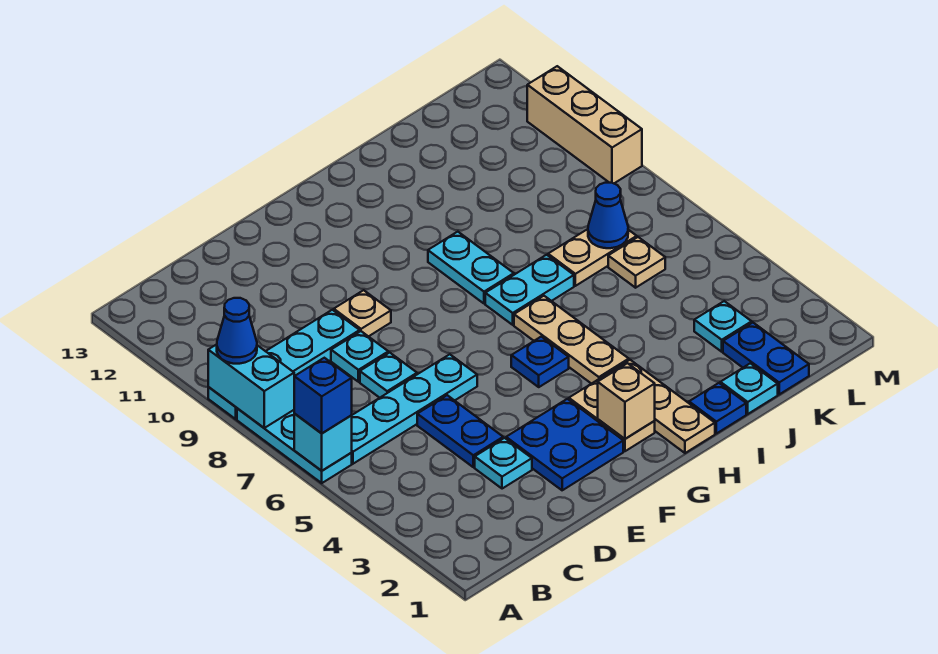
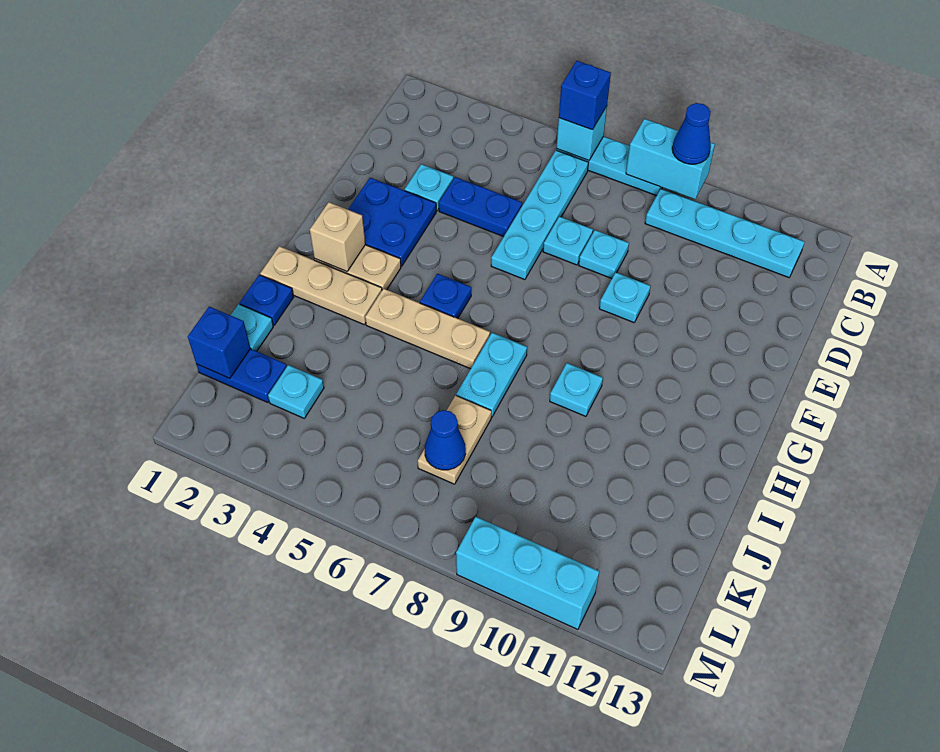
cyan 1x4 plate [208,310,360,419] -> cyan 1x4 plate turned to [645,189,804,278]
tan 1x1 plate [334,290,391,337] -> cyan 1x1 plate [599,272,650,323]
cyan 1x2 plate [428,232,514,304] -> cyan 1x1 plate [550,363,603,416]
none -> blue 1x1 brick [188,307,251,378]
tan 1x1 plate [608,237,665,288] -> none
tan 1x3 brick [527,66,642,183] -> cyan 1x3 brick [456,517,599,629]

